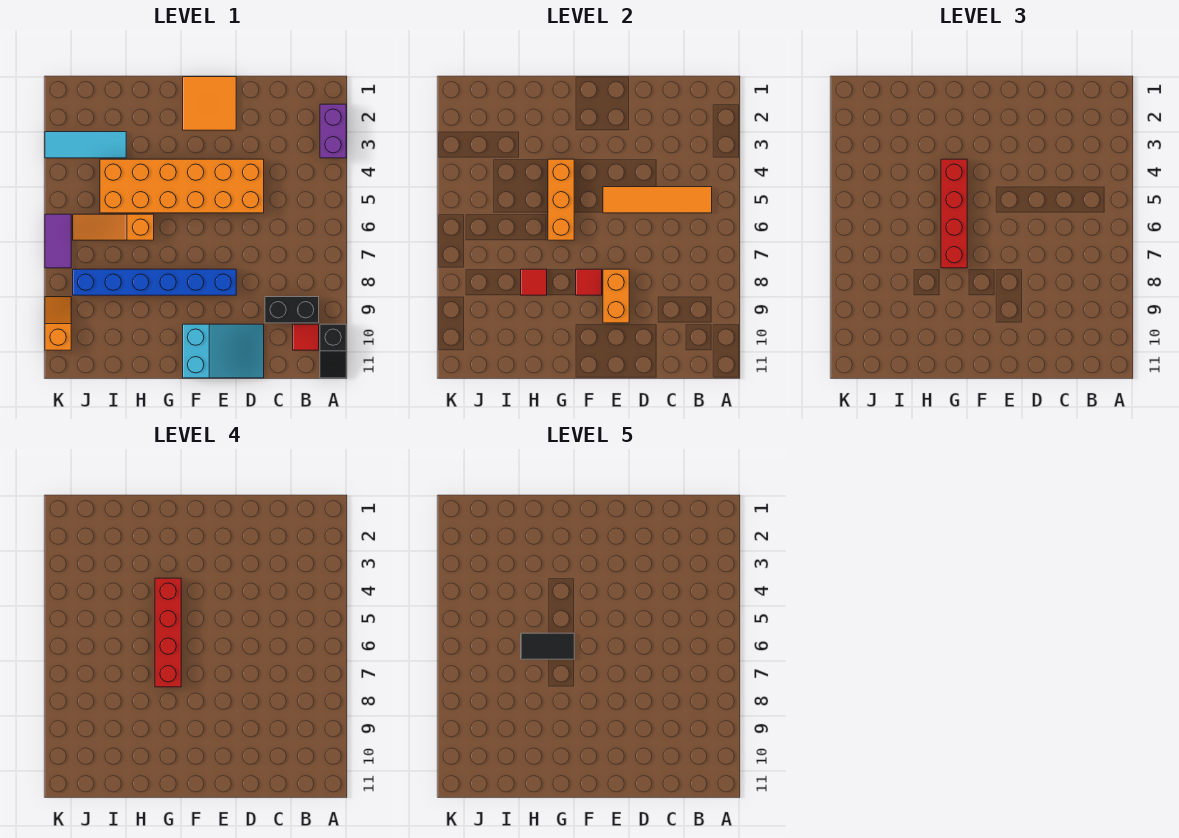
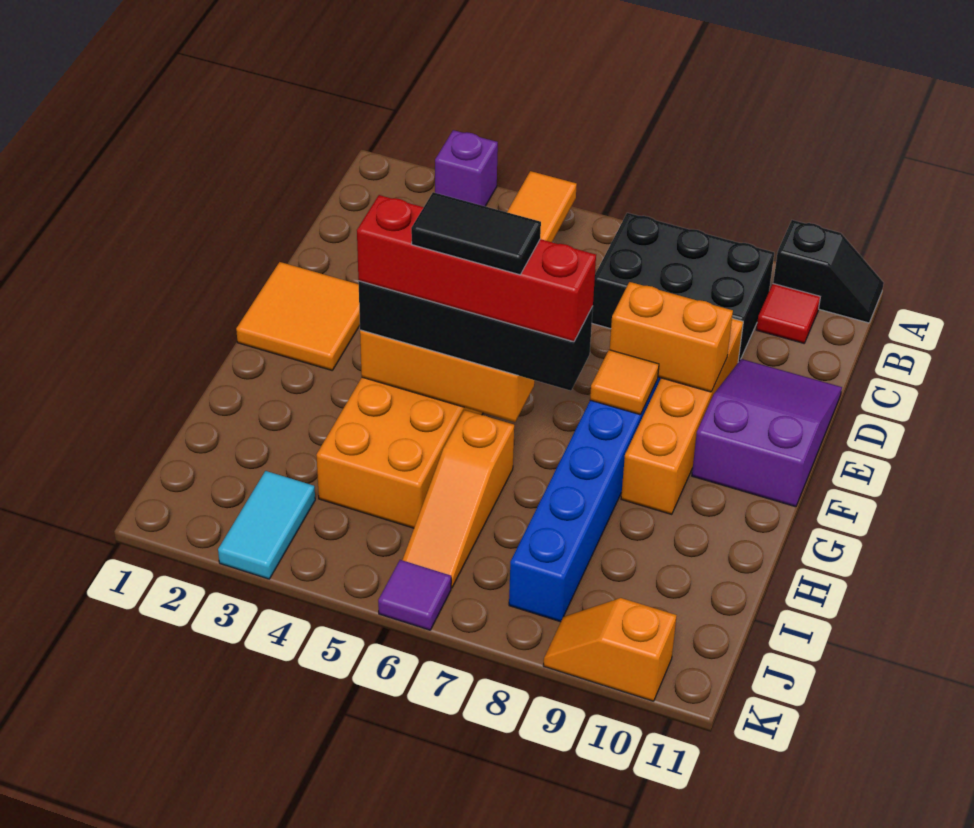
purple 1x2 brick [320,104,346,158] -> purple 1x1 brick [435,130,498,206]
black 1x2 brick [265,297,319,323] -> black 2x3 brick [592,213,774,362]
none -> orange 1x4 brick [621,318,743,515]
cyan 2x3 slope [183,324,264,378] -> purple 2x3 slope [692,359,842,507]
red 1x1 tile [576,269,602,295] -> orange 1x1 tile [590,350,659,415]
red 1x4 brick [941,159,967,268] -> black 1x4 brick [358,281,593,391]
black 1x2 tile [521,633,574,659] -> black 1x2 tile turned to [411,192,541,275]
red 1x1 tile [521,269,547,295] -> none
cyan 1x3 tile [45,132,126,158] -> cyan 1x2 tile [218,471,315,579]
purple 1x2 tile [45,214,71,268] -> purple 1x1 tile [378,560,451,630]

